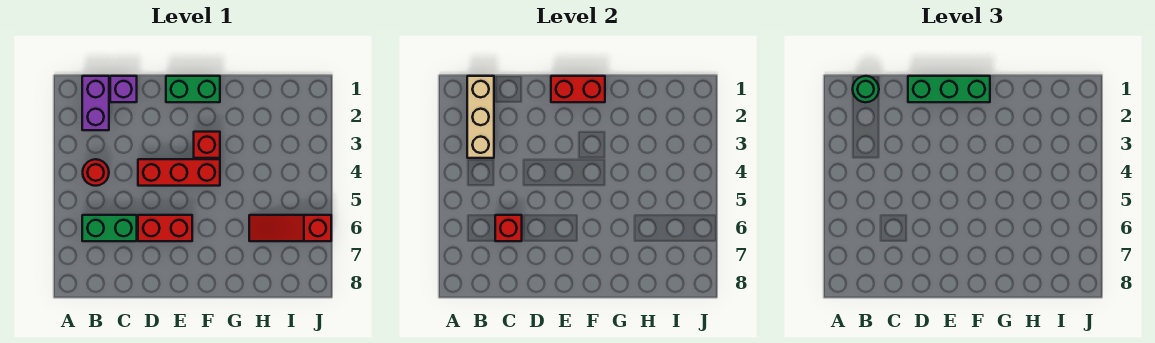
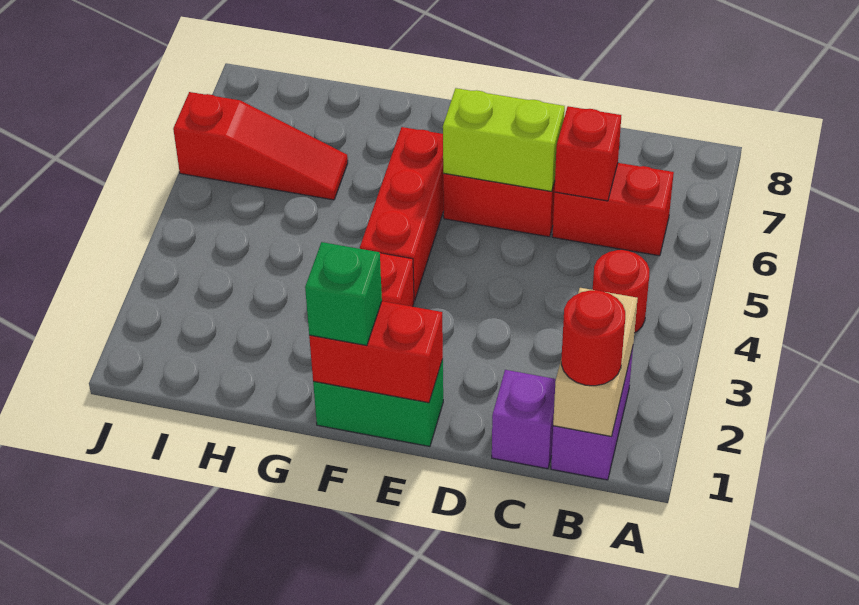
tan 1x3 brick [467,76,494,158] -> tan 1x2 brick [553,288,638,437]
green 1x1 round brick [853,76,879,102] -> red 1x1 round brick [561,290,625,386]
green 1x2 brick [82,215,137,241] -> red 1x2 brick [552,163,674,256]
green 1x3 brick [908,76,990,102] -> green 1x1 brick [305,242,382,346]
red 1x3 brick [138,159,220,186] -> red 1x3 brick turned to [360,127,444,301]
none -> lime 1x2 brick [443,88,565,191]

